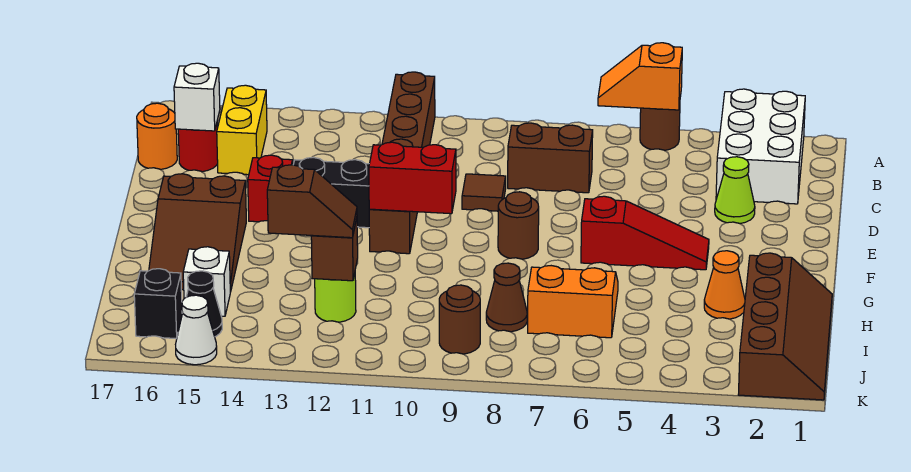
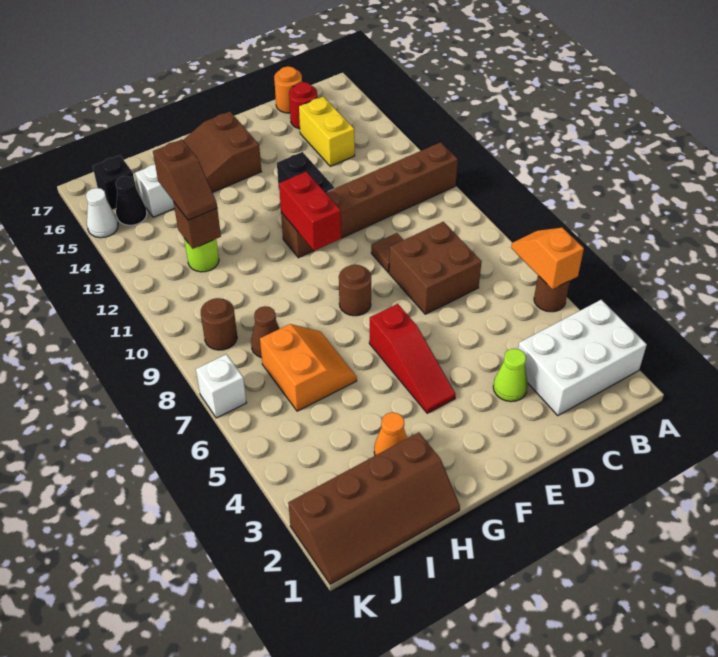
yellow 1x2 brick [217,85,267,175] -> yellow 1x2 brick turned to [299,97,355,166]
brown 1x2 brick [508,123,593,193] -> brown 2x2 brick [389,222,482,314]
white 1x1 brick [174,63,220,131] -> white 1x1 brick moved to [196,354,246,418]
red 1x1 brick [248,155,293,222] -> none

